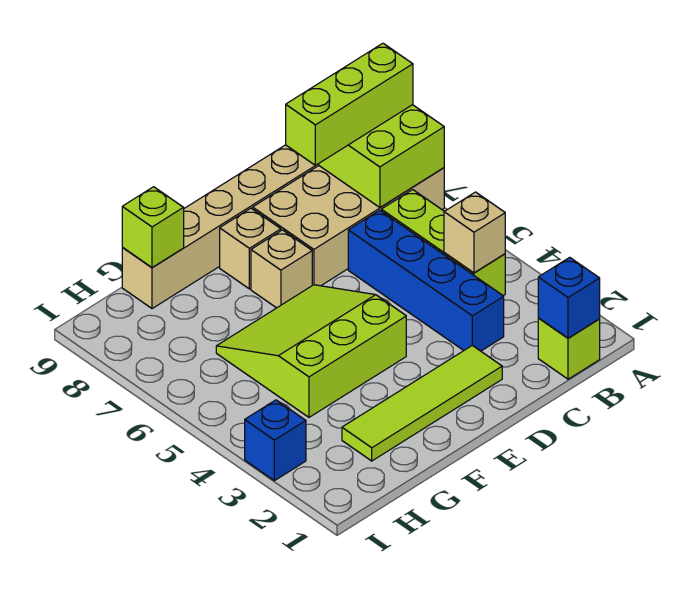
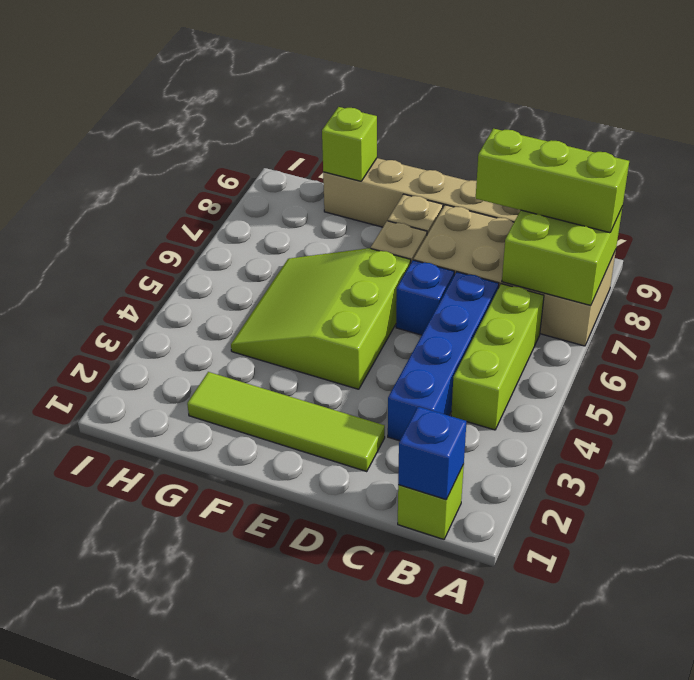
tan 1x1 brick [444,192,505,273] -> none
lime 3x3 slope [216,285,406,417] -> lime 3x3 slope turned to [231,248,411,389]
blue 1x1 brick [245,400,306,481] -> blue 1x1 brick moved to [396,260,454,335]

